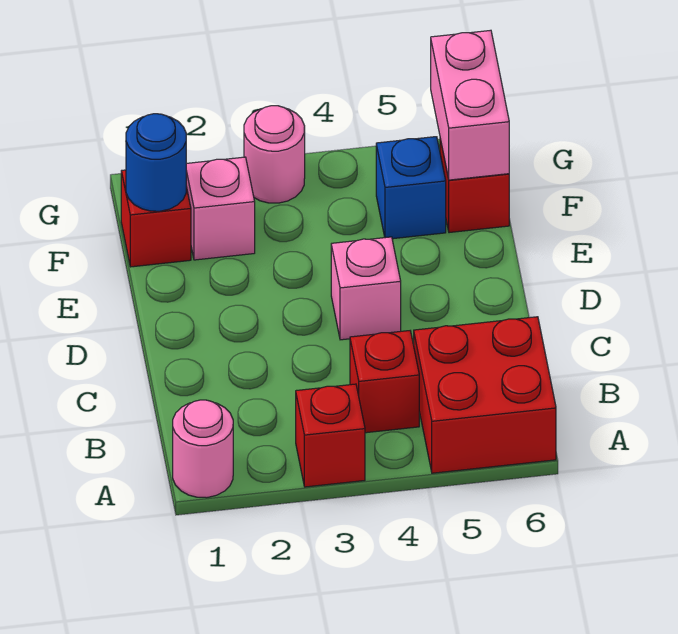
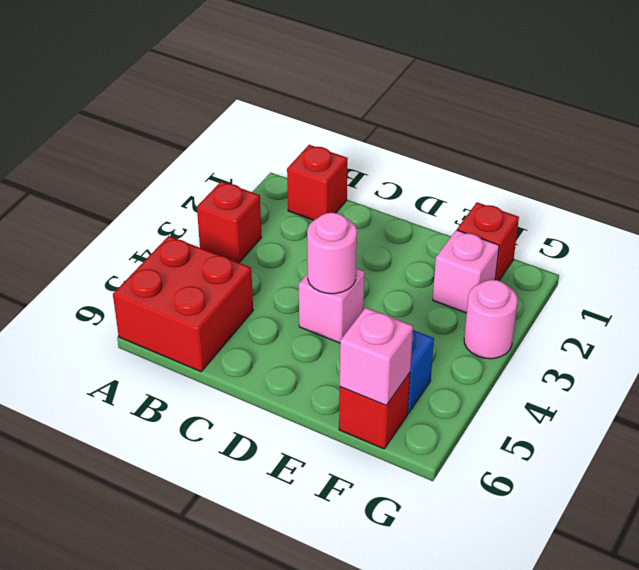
pink 1x1 round brick [173,400,233,498] -> pink 1x1 round brick moved to [307,213,357,294]
red 1x1 brick [350,331,419,433] -> red 1x1 brick moved to [287,145,348,220]
blue 1x1 round brick [126,114,186,211] -> none
pink 1x2 brick [431,30,509,180] -> pink 1x1 brick [340,308,413,405]

